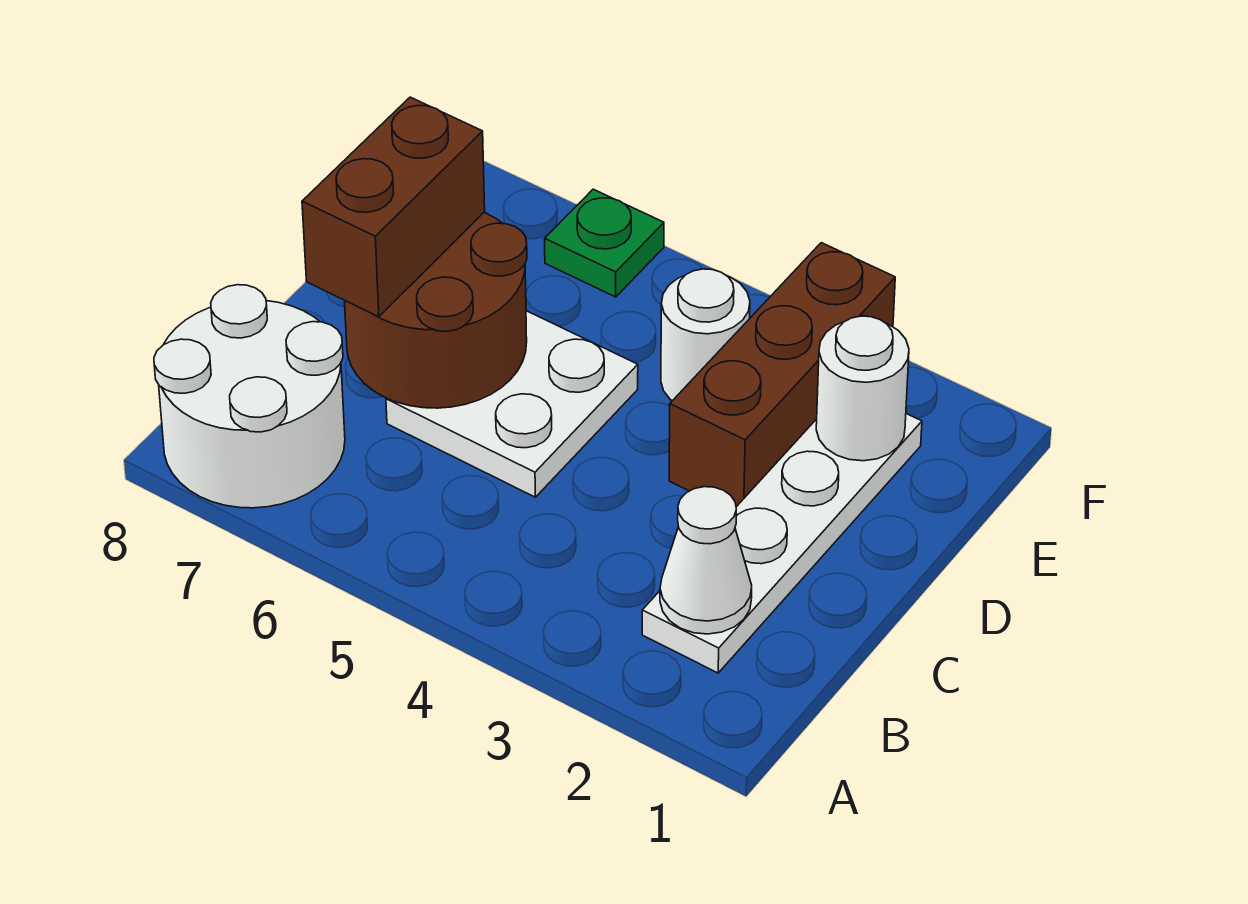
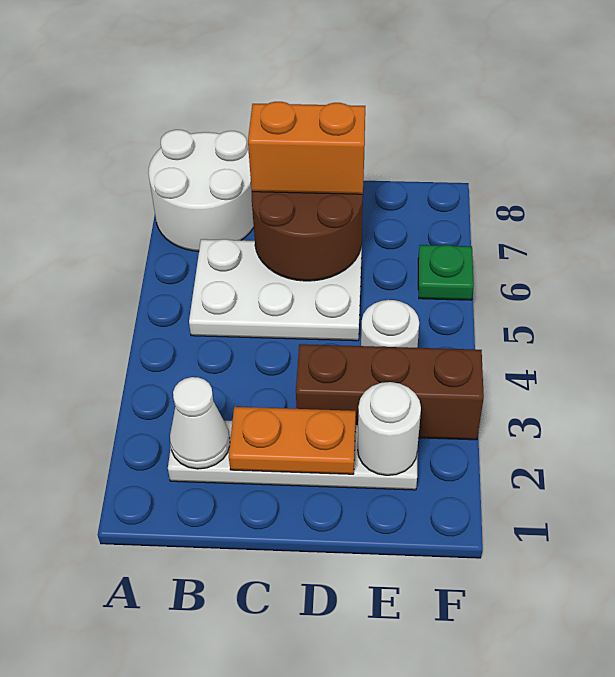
none -> orange 1x2 plate [229,407,356,474]
white 2x2 plate [386,311,638,497] -> white 2x3 plate [189,239,362,341]
brown 1x2 brick [302,97,485,317] -> orange 1x2 brick [248,102,365,194]

